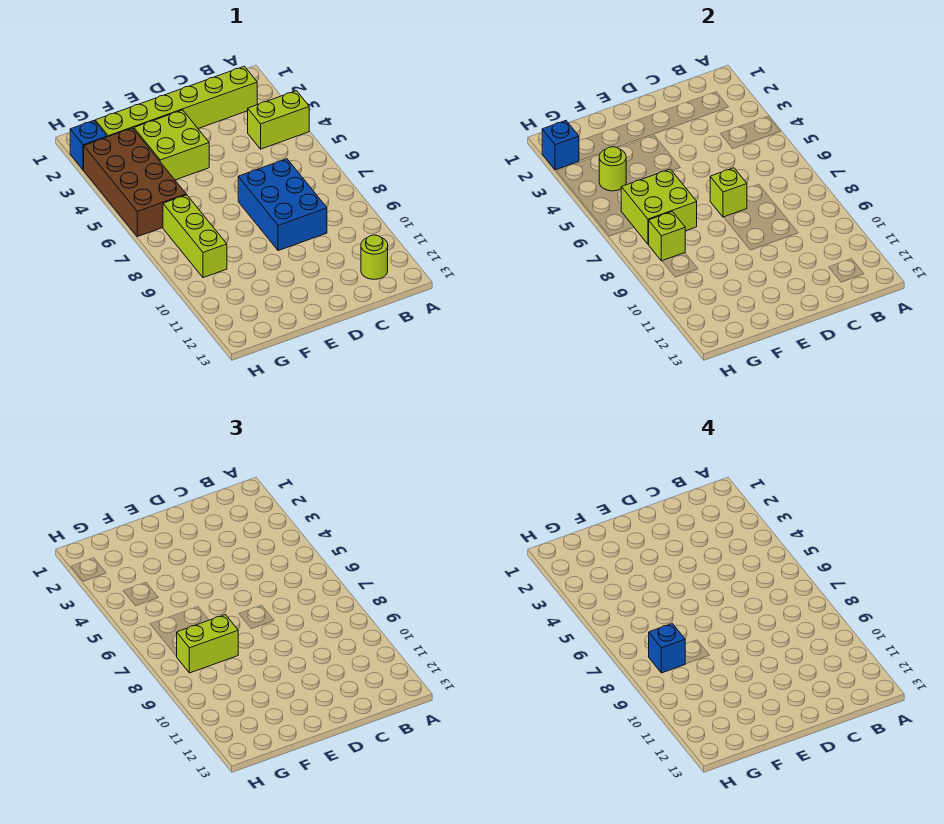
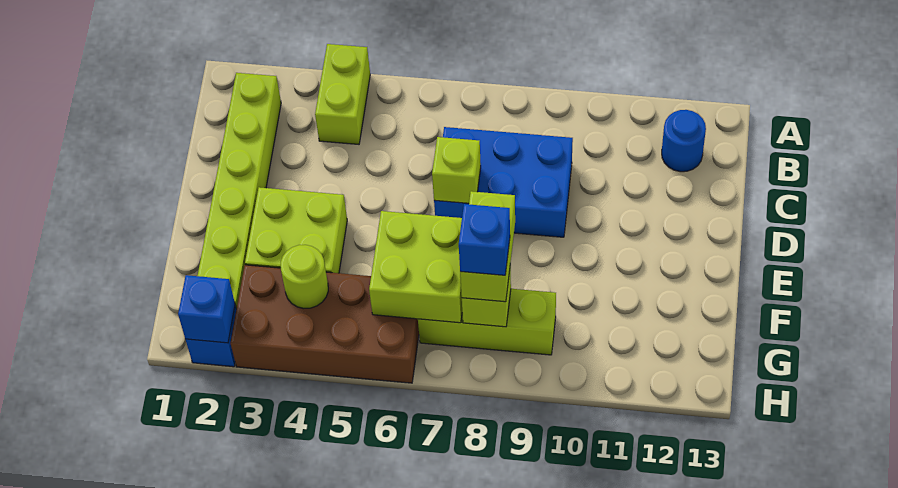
lime 1x1 round brick [361,235,388,279] -> blue 1x1 round brick [662,110,706,172]

